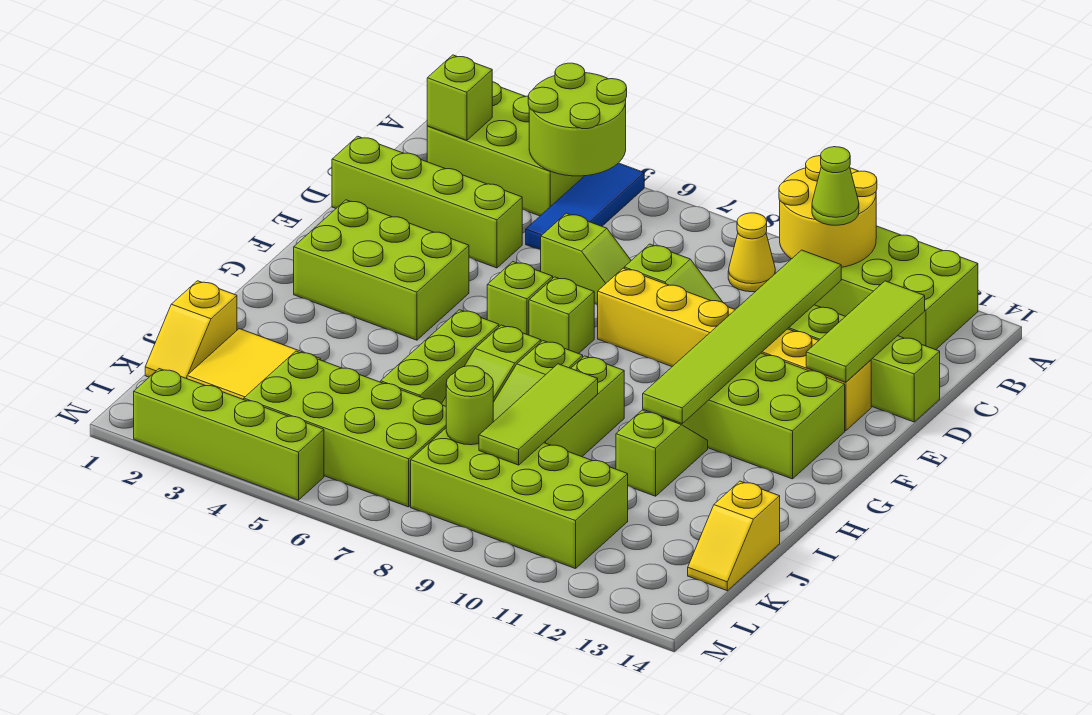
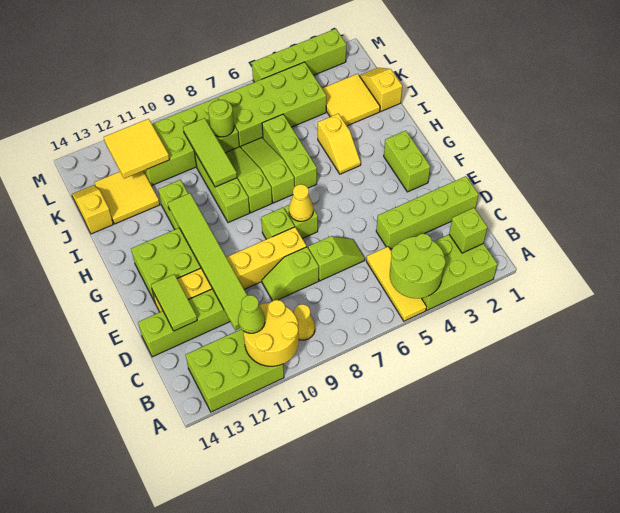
blue 1x3 tile [526,163,644,250] -> yellow 1x3 tile [366,247,426,321]
lime 1x3 tile [806,281,925,382] -> lime 1x2 tile [151,274,197,331]
lime 1x2 slope [541,213,631,305] -> lime 1x2 slope turned to [308,236,365,281]
lime 2x3 brick [294,200,469,340] -> lime 1x2 brick [384,131,430,192]
lime 1x1 brick [487,262,553,335] -> lime 1x1 brick moved to [261,207,295,239]
none -> yellow 1x1 cone [289,184,313,221]
none -> yellow 1x2 slope [318,114,361,174]
none -> yellow 2x2 tile [94,171,160,224]
none -> yellow 2x2 tile [104,119,170,179]

